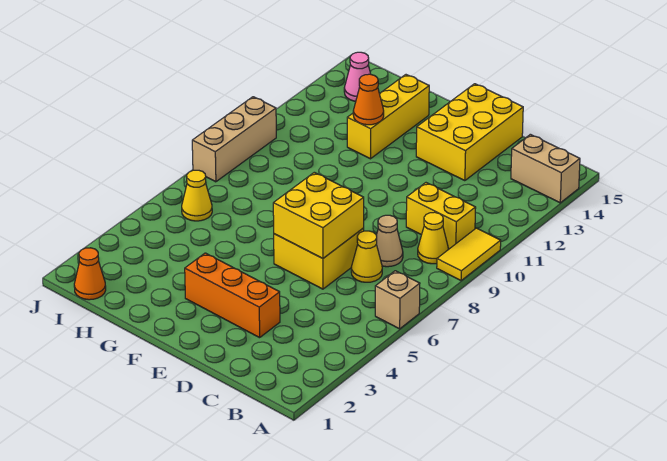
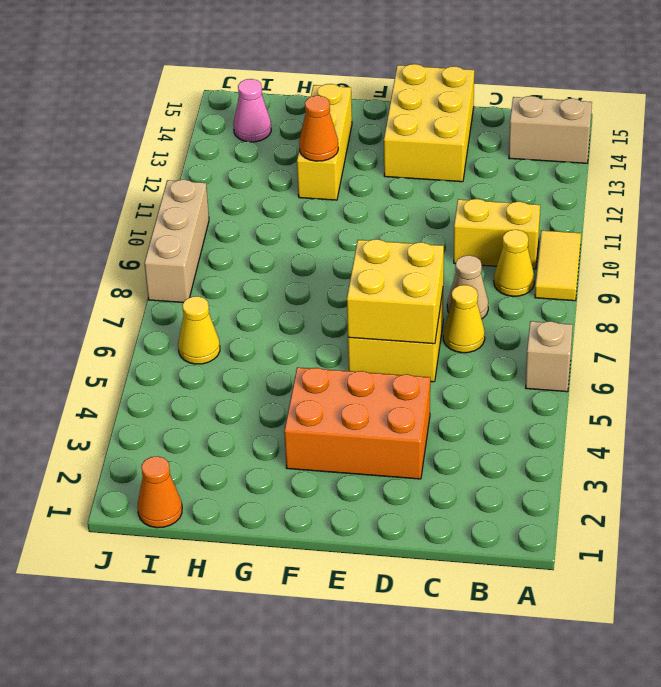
orange 1x3 brick [185,253,280,338] -> orange 2x3 brick [284,367,430,479]

